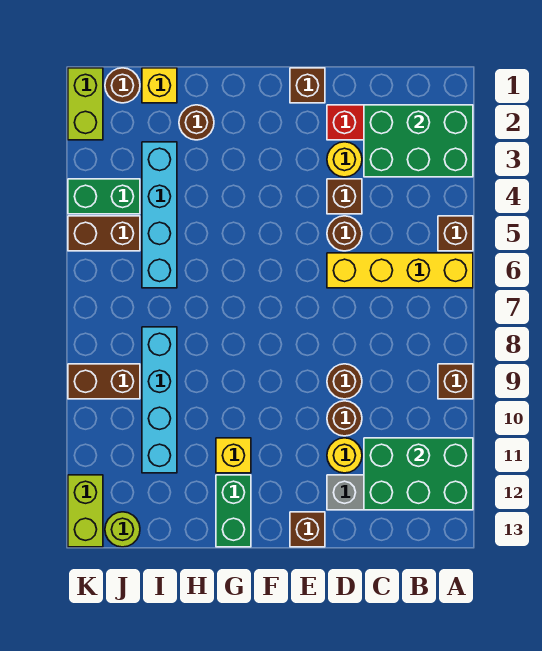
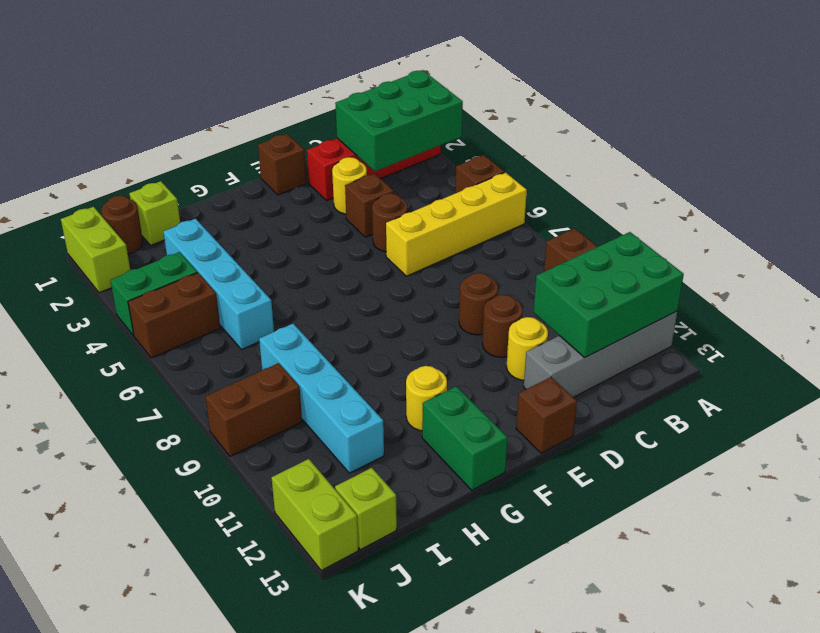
yellow 1x1 brick [216,438,251,473] -> yellow 1x1 round brick [406,366,447,431]
brown 1x1 round brick [179,105,214,140] -> none
yellow 1x1 brick [142,68,177,103] -> lime 1x1 brick [129,181,180,245]
lime 1x1 round brick [105,512,140,547] -> lime 1x1 brick [335,468,397,550]

